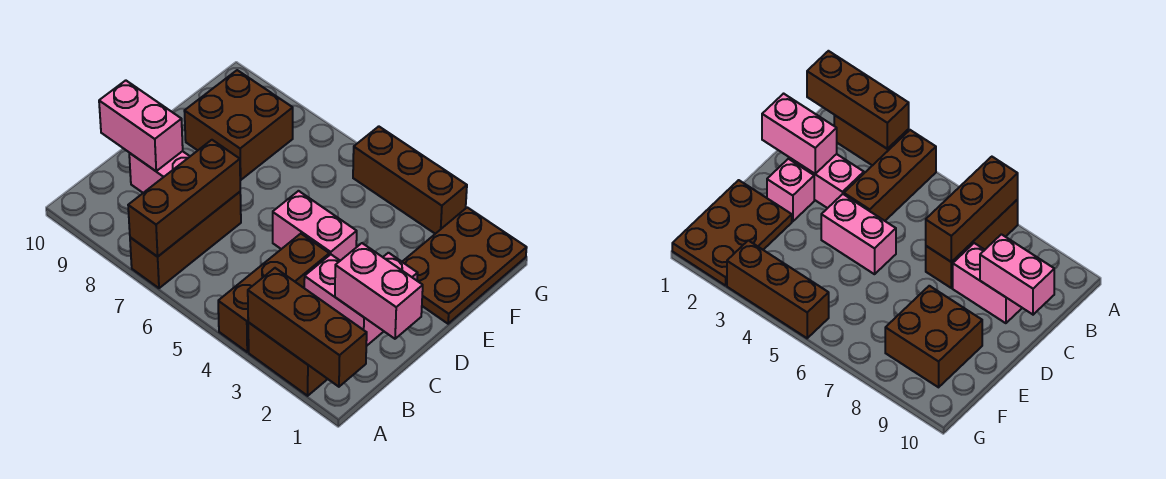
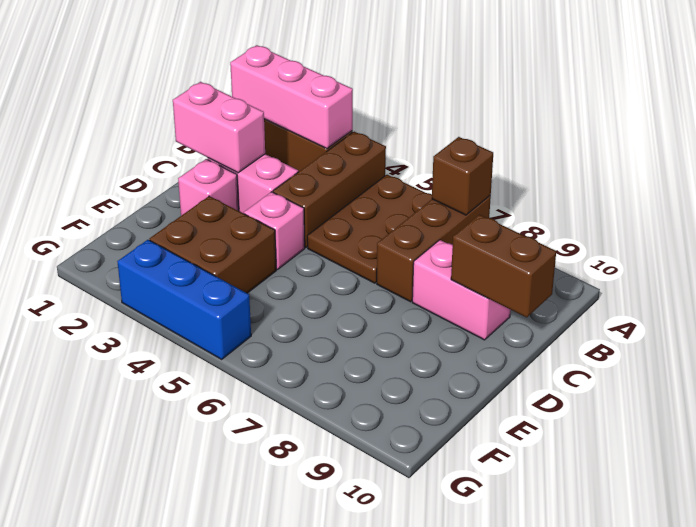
brown 1x3 brick [248,268,367,387] -> pink 1x3 brick [230,45,353,149]
brown 1x3 brick [128,140,240,257] -> brown 1x1 brick [432,137,493,215]
pink 1x2 brick [99,80,183,171] -> brown 1x2 brick [451,215,556,317]
pink 1x2 brick [273,191,357,261] -> pink 1x1 brick [244,192,305,270]
brown 2x3 plate [402,207,527,324] -> brown 2x3 plate moved to [307,175,432,283]
brown 2x2 brick [184,70,293,180] -> brown 2x2 brick moved to [150,196,276,293]
brown 1x3 brick [353,126,467,234] -> blue 1x3 brick [117,240,251,359]

